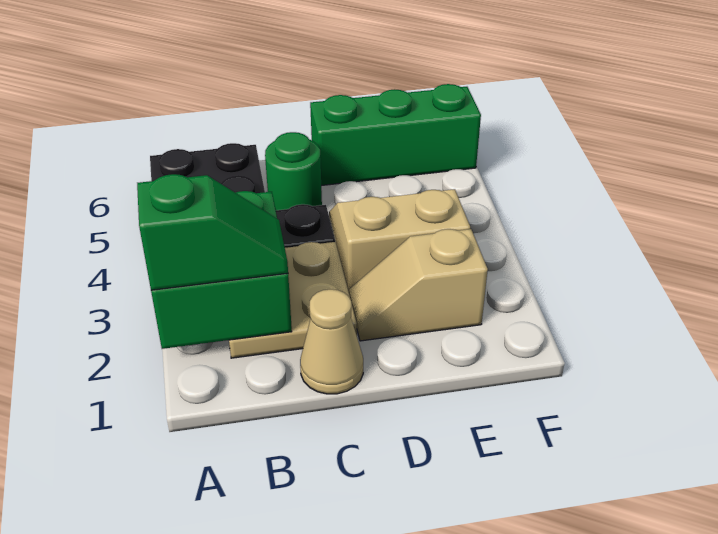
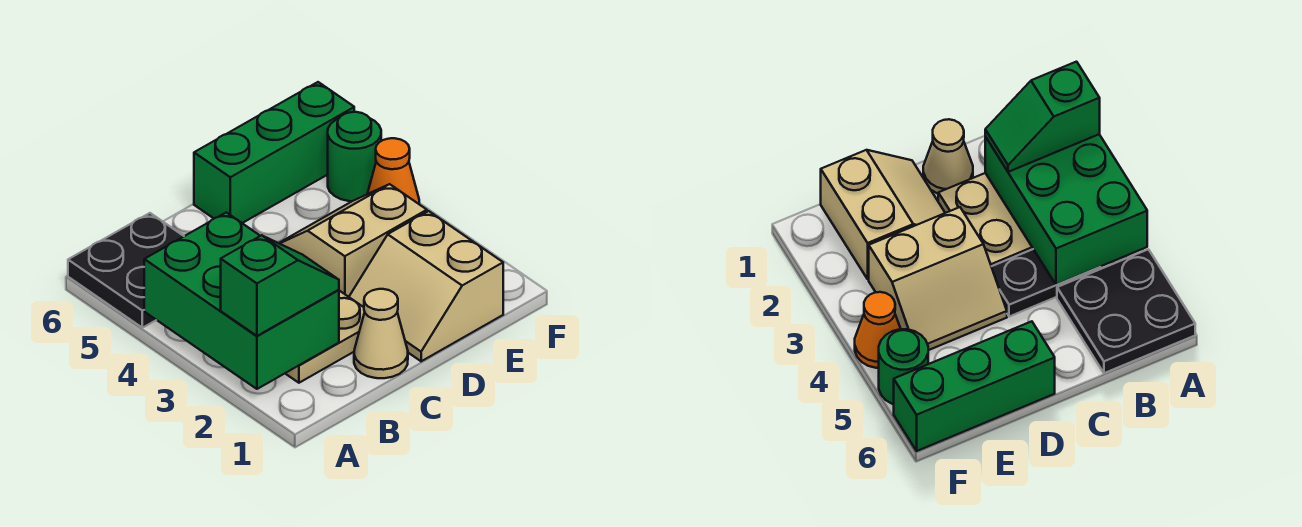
green 2x2 brick [151,191,292,349] -> green 2x3 brick [144,212,339,389]
green 1x1 round brick [265,132,322,210] -> green 1x1 round brick moved to [328,112,381,201]
tan 1x2 slope [349,229,488,341] -> tan 2x2 slope [349,211,503,361]
none -> orange 1x1 cone [368,138,419,204]

